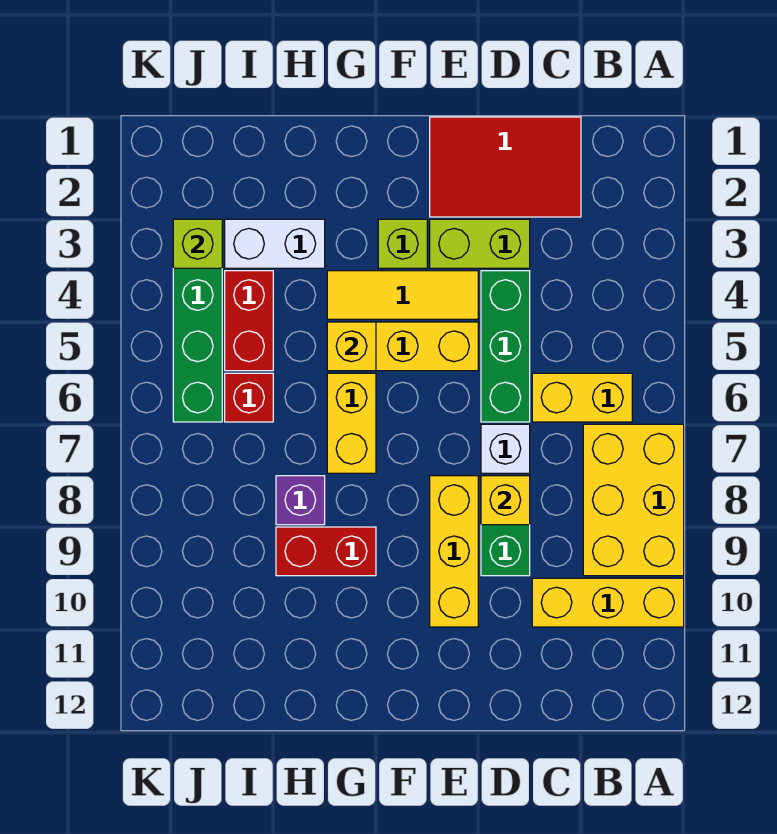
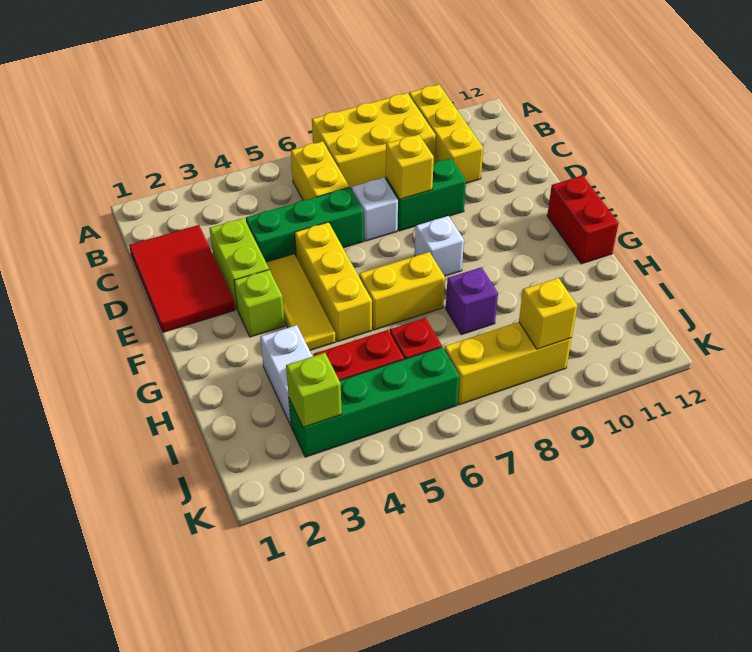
yellow 1x3 brick [430,476,478,627] -> yellow 1x3 brick moved to [444,322,572,405]
none -> white 1x1 brick [415,216,464,276]
yellow 1x1 brick [327,322,376,371] -> yellow 1x1 brick moved to [519,278,577,349]
red 1x2 brick [276,527,376,576] -> red 1x2 brick moved to [547,176,619,264]

